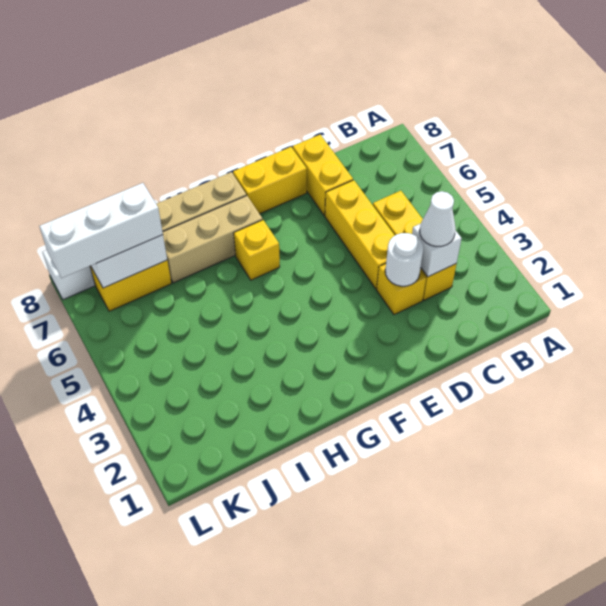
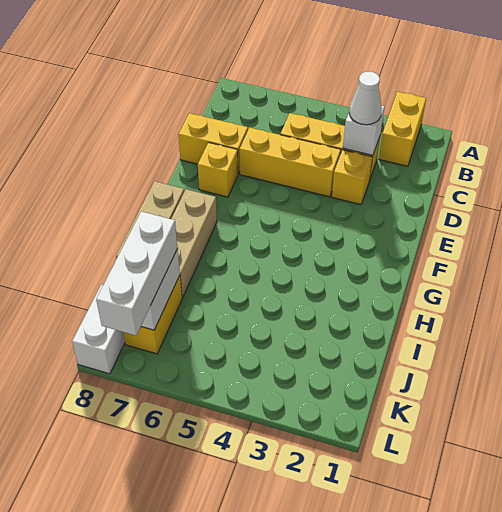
white 1x1 round brick [385,233,423,286] -> none
yellow 1x2 brick [233,147,307,214] -> yellow 1x2 brick moved to [379,92,426,166]
yellow 1x1 brick [234,220,280,280] -> yellow 1x1 brick moved to [198,142,238,197]

